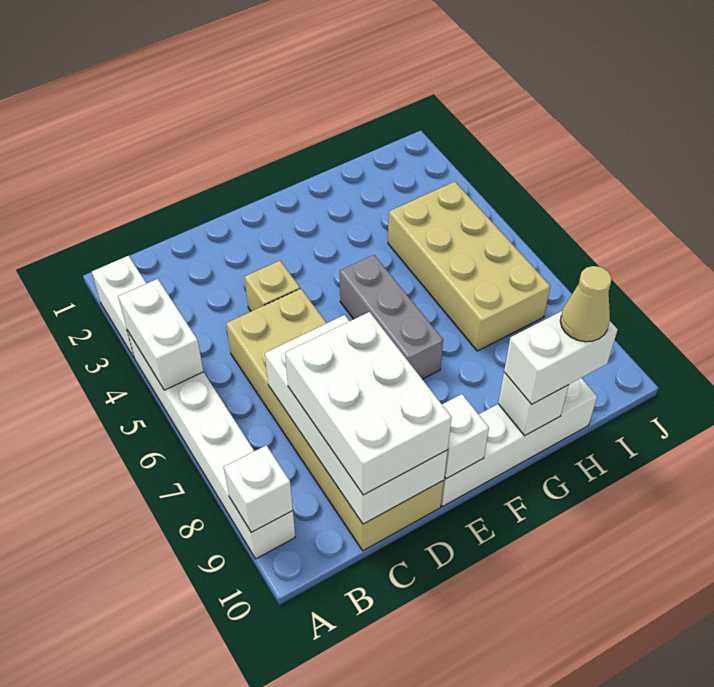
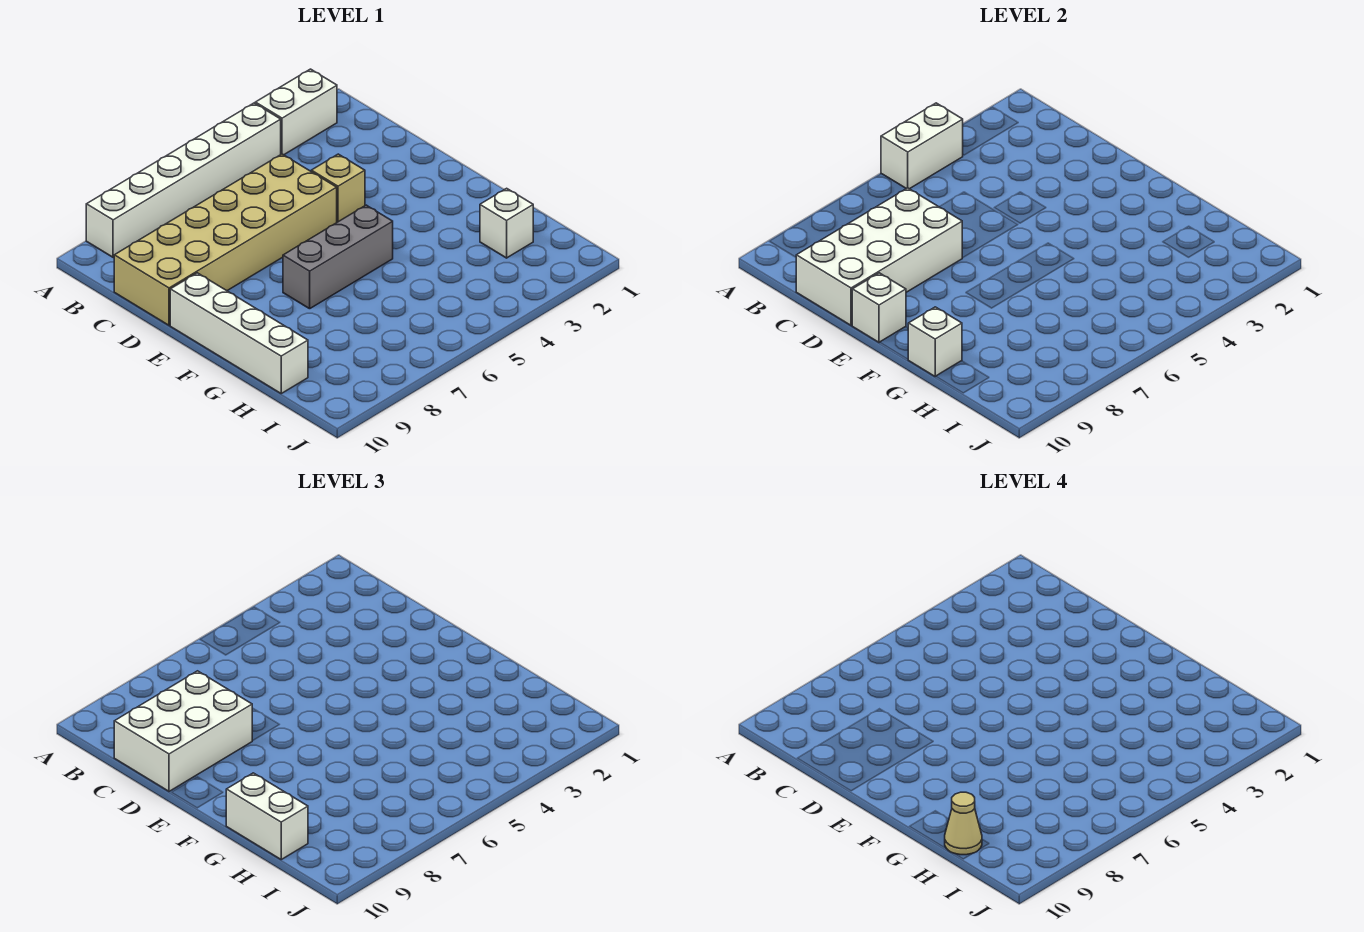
white 1x1 brick [224,445,293,532] -> white 1x1 brick moved to [480,188,533,258]
tan 2x4 brick [388,182,550,351] -> none

